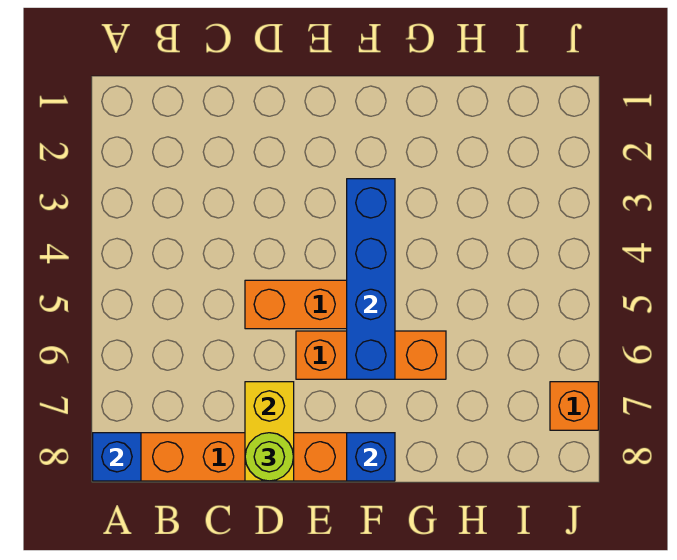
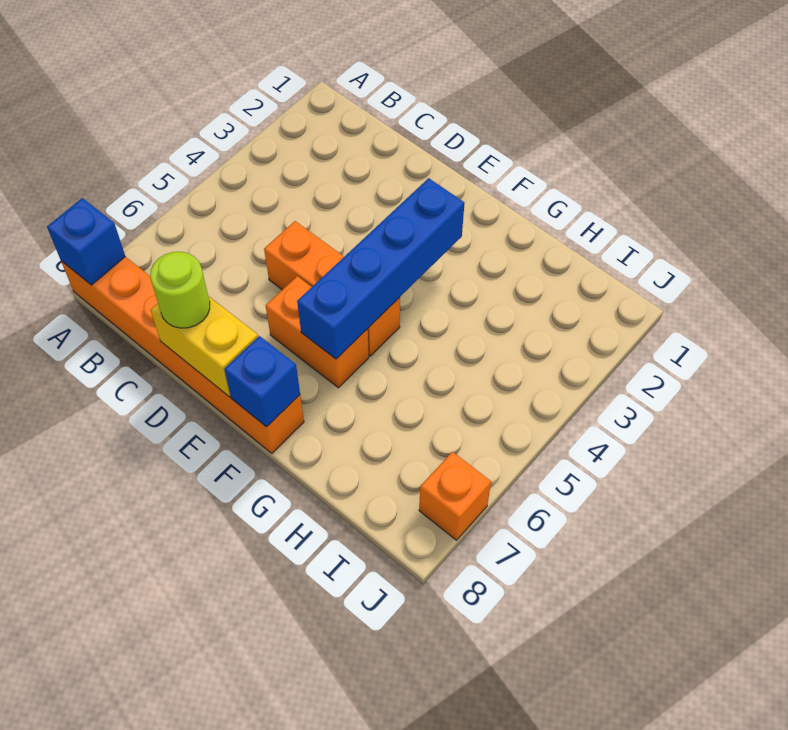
yellow 1x2 brick [245,382,294,481] -> yellow 1x2 brick turned to [151,296,258,397]
orange 1x3 brick [296,331,446,379] -> orange 1x2 brick [266,276,369,388]

